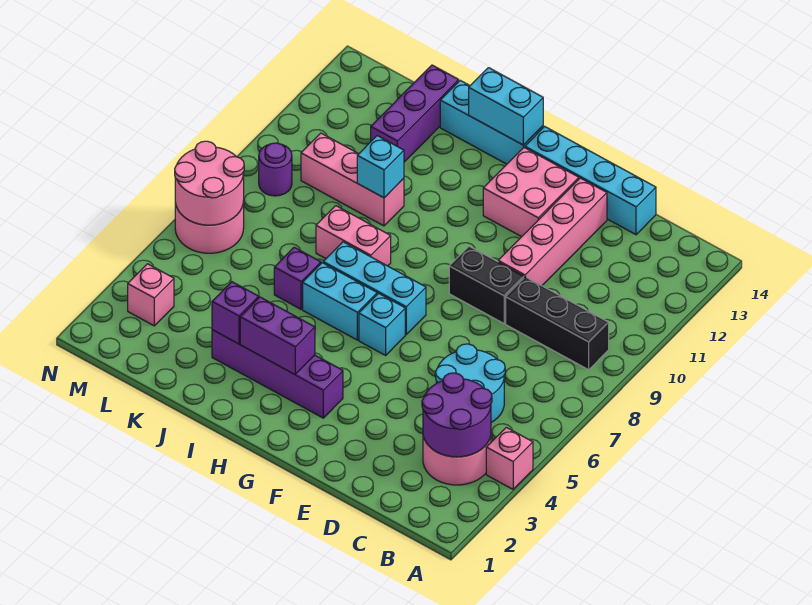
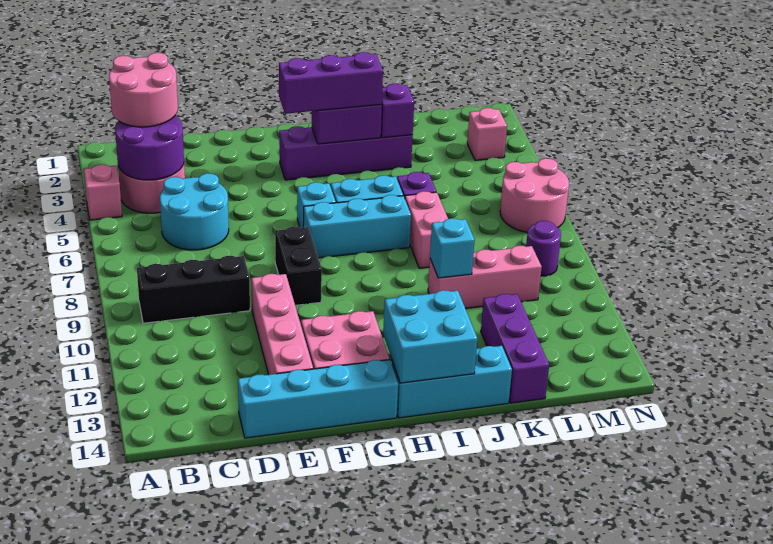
black 1x2 brick [449,246,524,323] -> black 1x2 brick turned to [275,226,322,305]
none -> purple 1x3 brick [279,52,383,114]
cyan 1x2 brick [469,68,543,145] -> cyan 2x2 brick [383,290,477,383]
pink 1x2 brick [316,206,391,266] -> pink 1x2 brick turned to [405,191,448,268]
pink 2x2 round brick [175,141,244,225] -> pink 2x2 round brick moved to [109,53,178,127]

